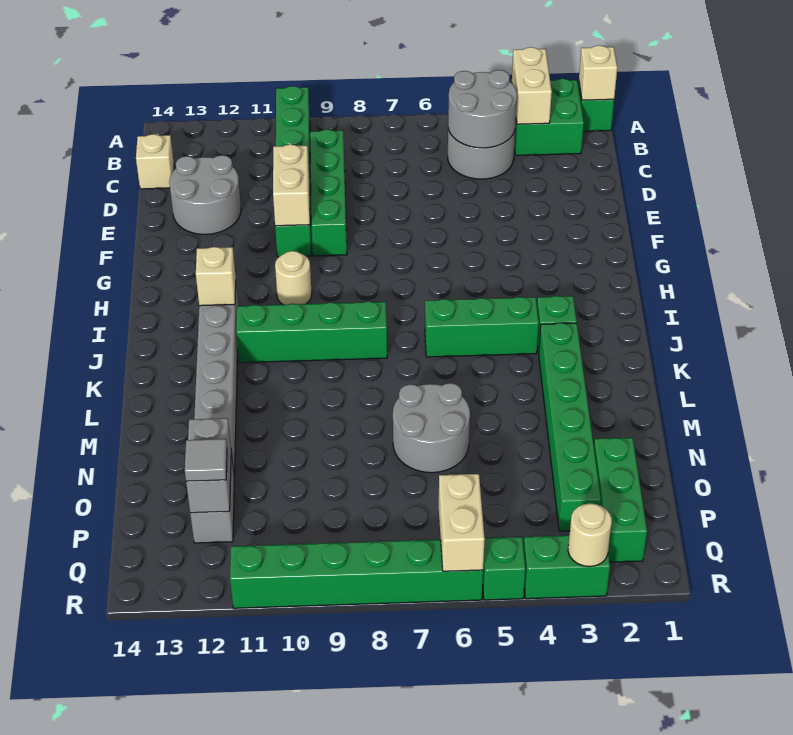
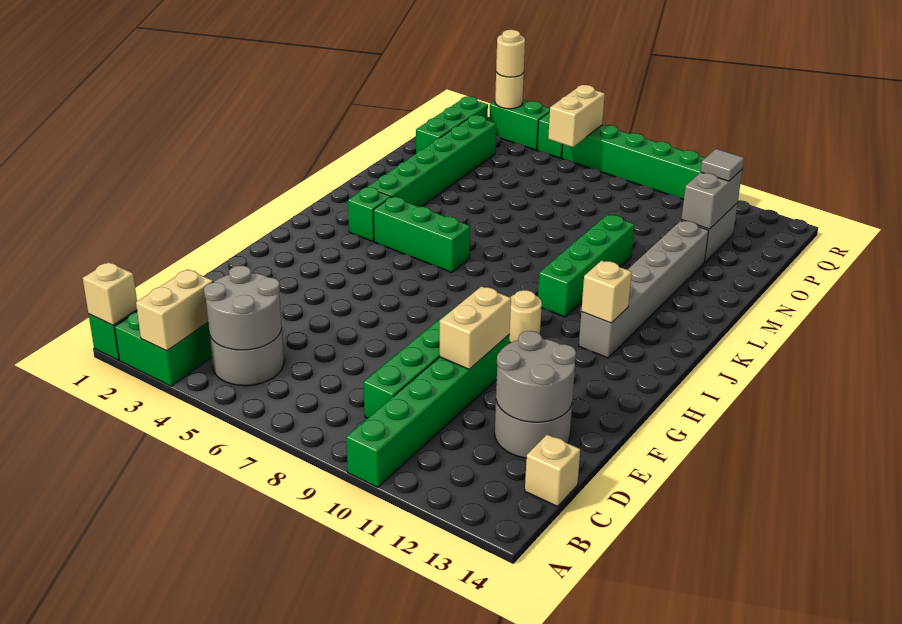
green 1x4 brick [236,301,387,363] -> green 1x4 brick turned to [538,215,635,317]
grey 2x2 round brick [393,383,470,473] -> grey 2x2 round brick moved to [496,331,576,422]
none -> tan 1x1 round brick [496,30,525,77]

